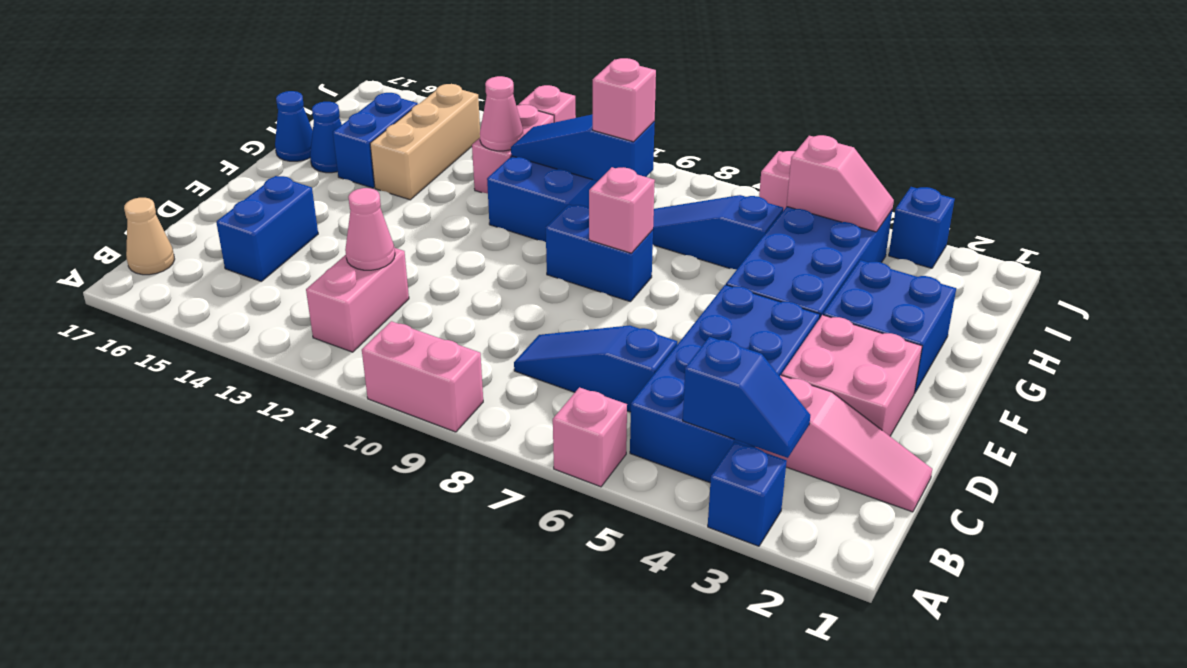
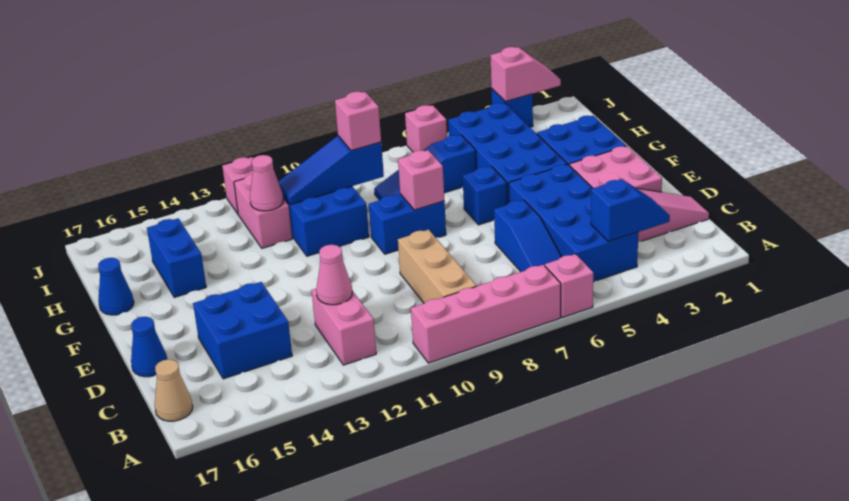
blue 1x1 brick [708,442,787,546] -> blue 1x1 brick moved to [463,167,507,225]
pink 1x2 brick [362,321,483,432] -> pink 1x4 brick [411,265,561,363]
blue 1x3 slope [514,325,677,412] -> blue 1x3 slope turned to [494,200,561,272]
blue 1x2 brick [216,176,318,281] -> blue 2x2 brick [193,282,292,379]
tan 1x3 brick [370,84,480,200] -> tan 1x3 brick moved to [398,230,476,303]
blue 1x1 cone [310,102,342,173] -> blue 1x1 cone moved to [131,317,167,377]
pink 1x2 slope [787,135,894,232] -> pink 1x2 slope moved to [491,47,561,102]

